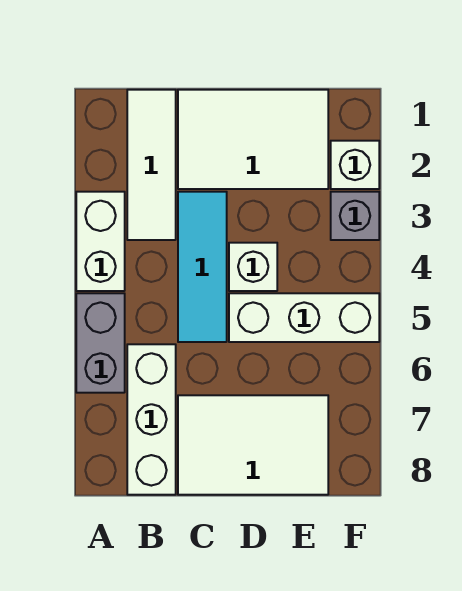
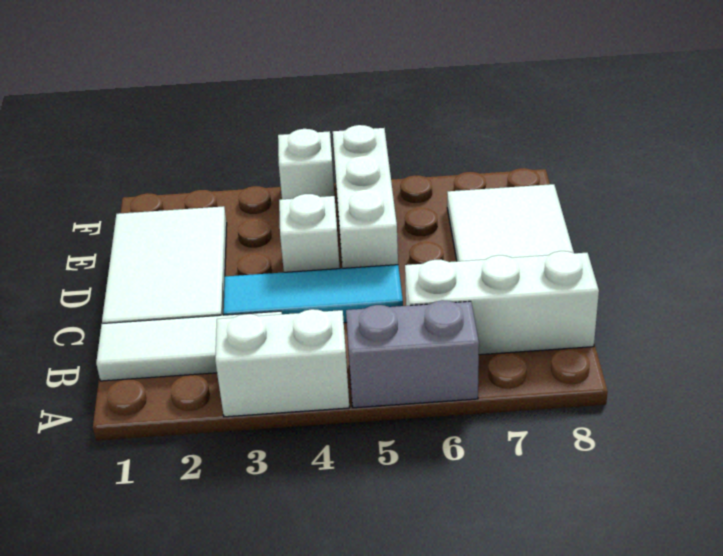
white 1x1 brick [331,141,379,189] -> white 1x1 brick moved to [278,129,334,199]
grey 1x1 brick [331,192,379,240] -> none

